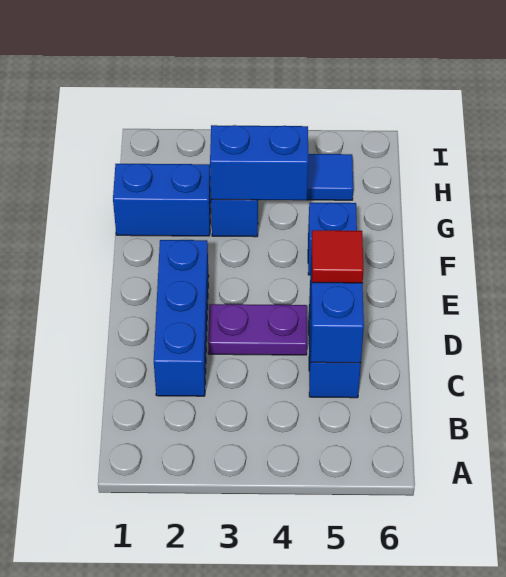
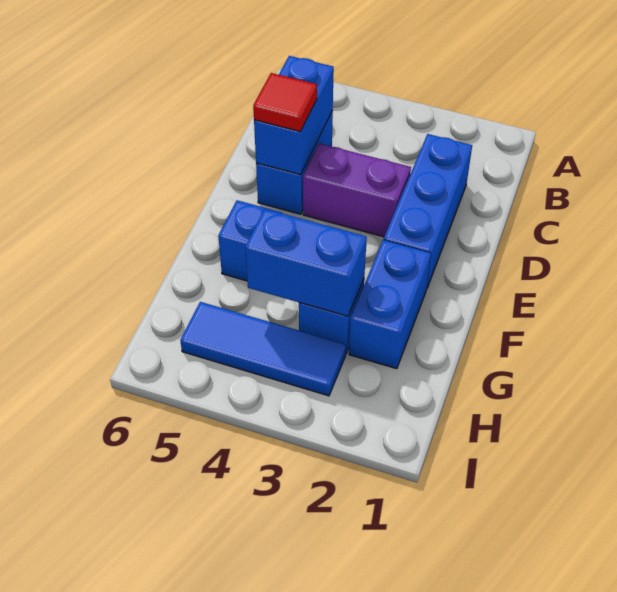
purple 1x2 plate [208,304,307,355] -> purple 1x2 brick [303,143,411,237]
blue 1x2 brick [113,164,211,236] -> blue 1x2 brick turned to [349,240,431,369]

